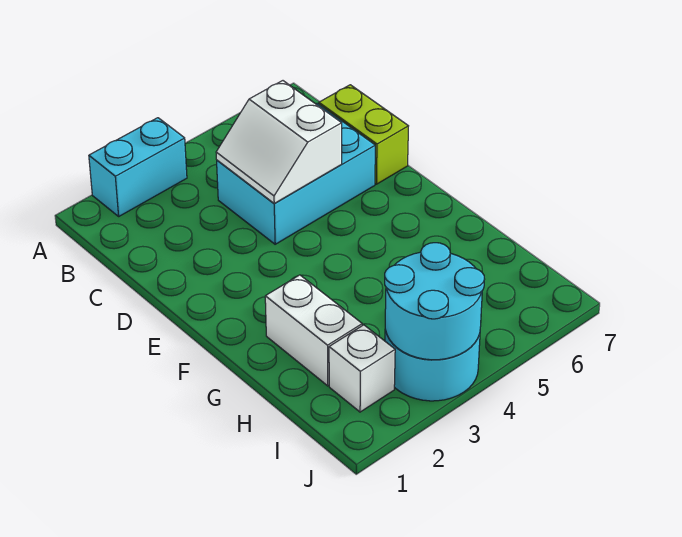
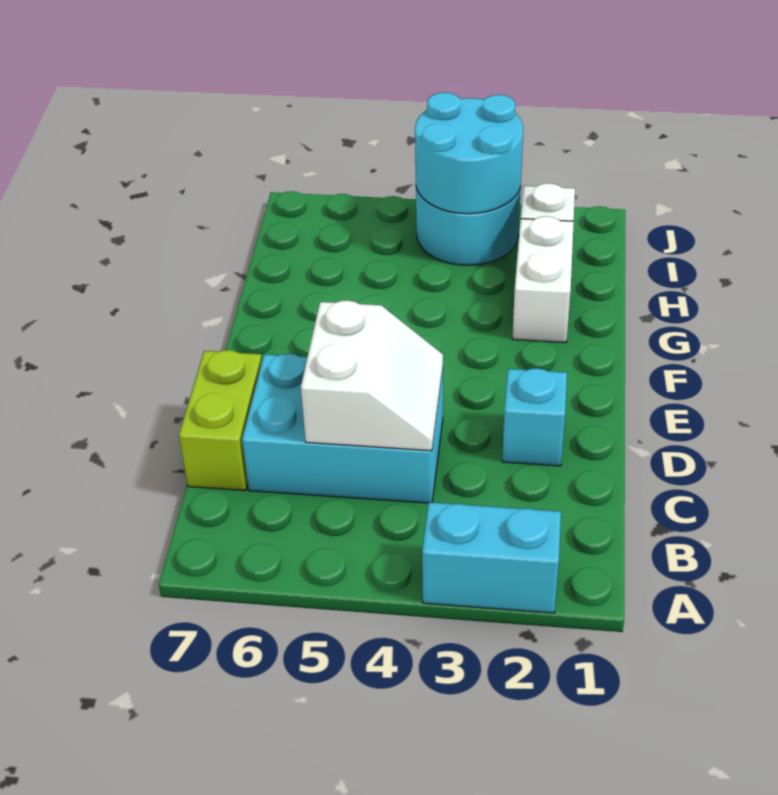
none -> cyan 1x1 brick [502,368,567,466]

